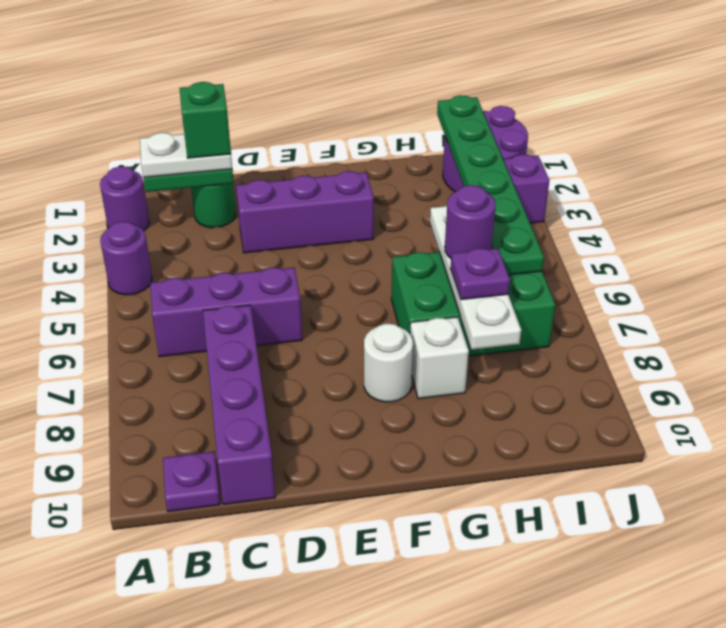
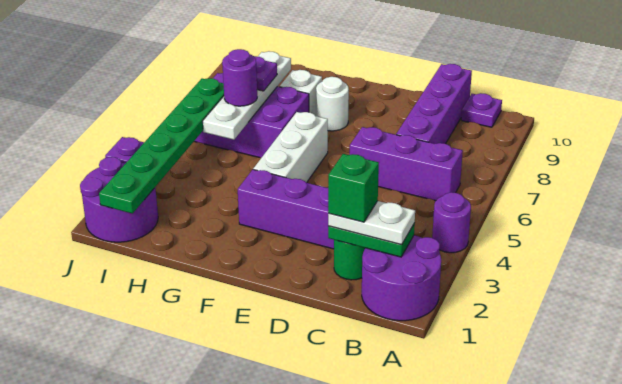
purple 1x1 round brick [100,166,149,231] -> purple 2x2 round brick [362,235,441,321]
none -> white 1x3 brick [253,112,328,183]
green 2x3 brick [391,252,555,356] -> purple 2x3 brick [194,73,309,158]

